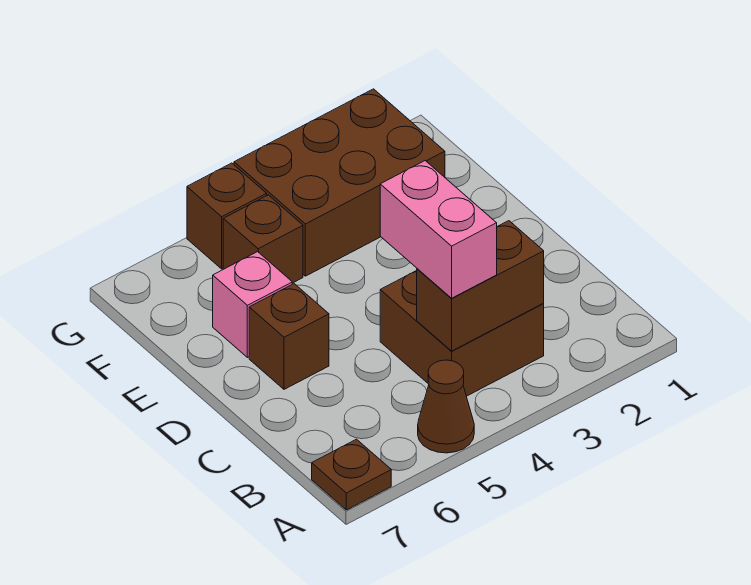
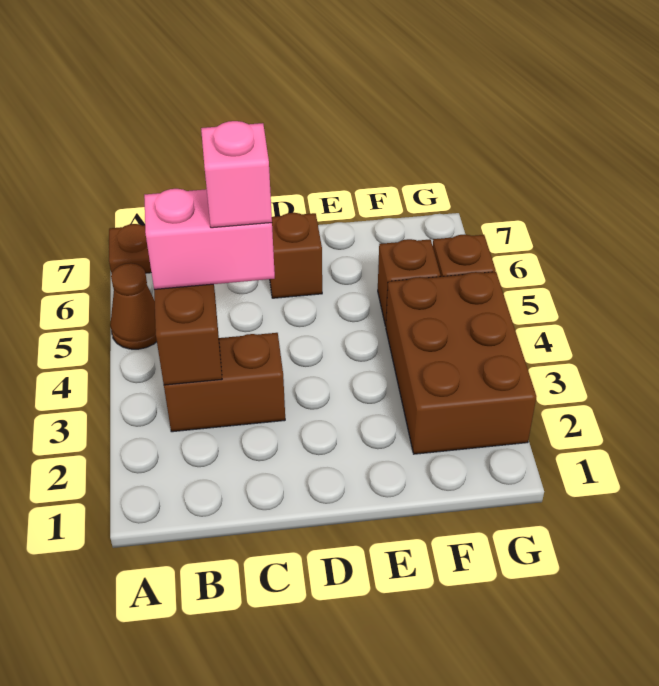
brown 2x2 brick [380,271,544,396] -> brown 1x2 brick [164,333,285,432]
pink 1x1 brick [213,252,292,358] -> pink 1x1 brick moved to [201,121,272,228]

